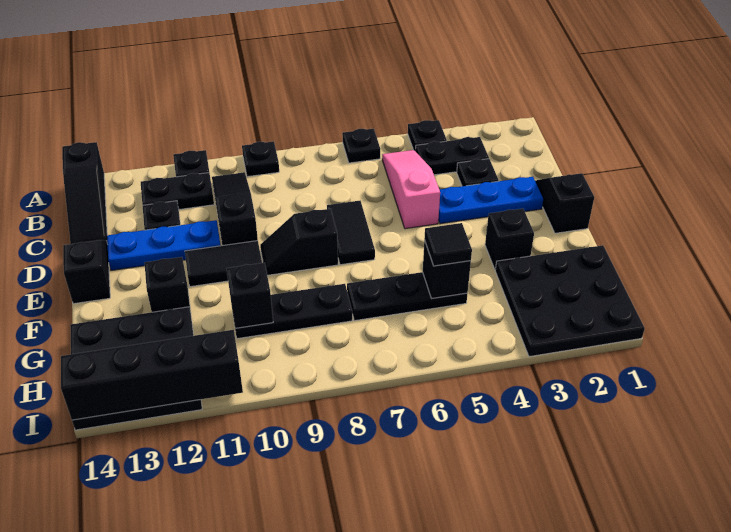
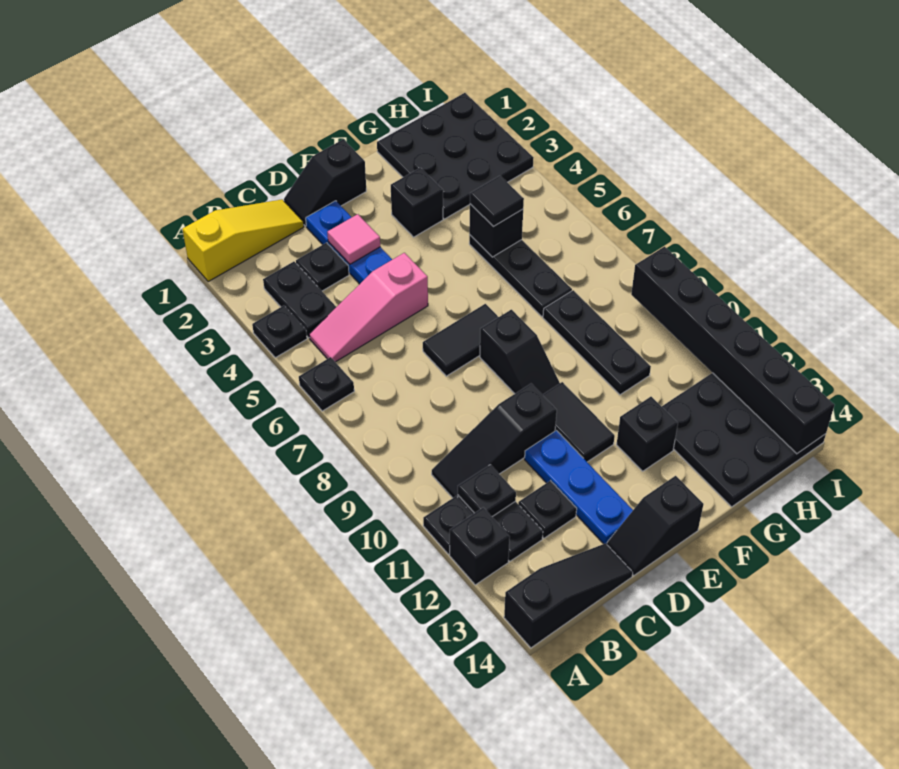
none -> yellow 1x3 slope [182,199,304,282]
black 1x1 plate [242,141,279,177] -> black 1x1 plate moved to [458,465,516,516]
none -> pink 1x1 tile [327,214,380,264]
black 1x1 brick [226,263,273,329] -> black 1x1 brick moved to [450,508,510,585]
black 1x4 brick [61,330,243,420] -> black 1x6 brick [631,247,834,454]

